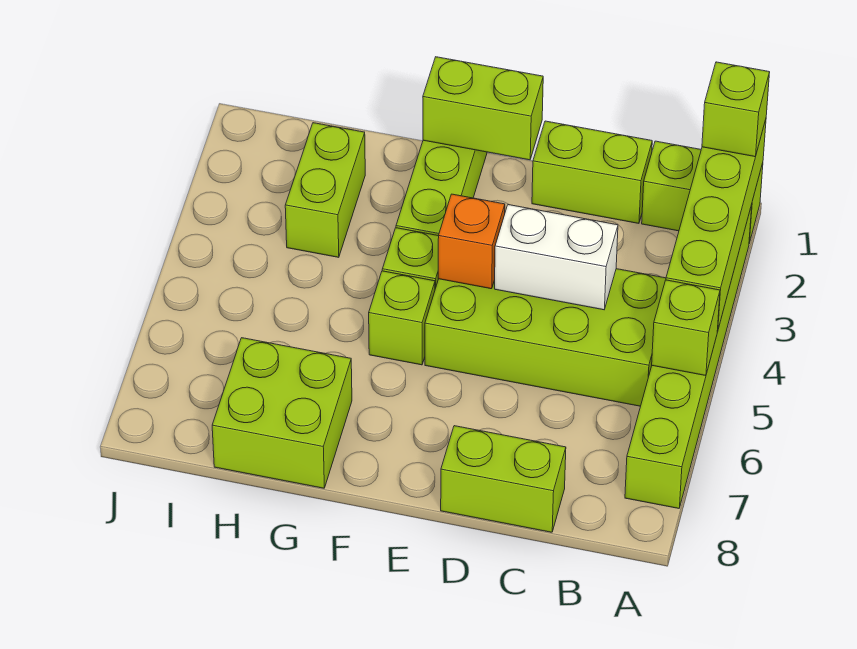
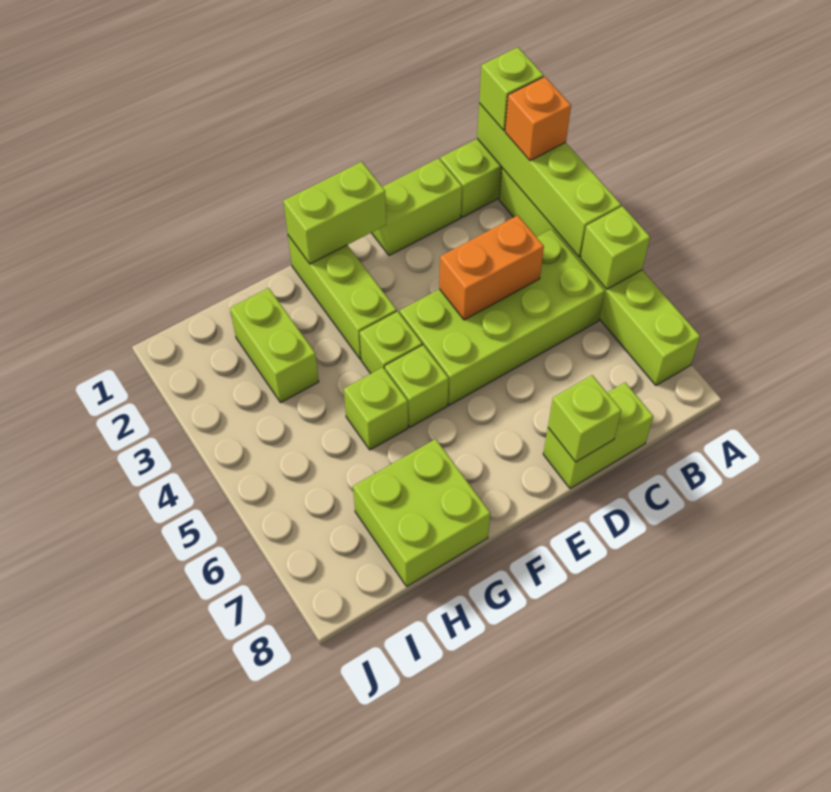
white 1x2 brick [495,205,618,310] -> orange 1x2 brick [439,215,544,320]
none -> lime 1x1 brick [548,375,621,462]
orange 1x1 brick [438,194,505,289] -> orange 1x1 brick moved to [505,77,571,161]
none -> lime 1x1 brick [344,367,408,450]

